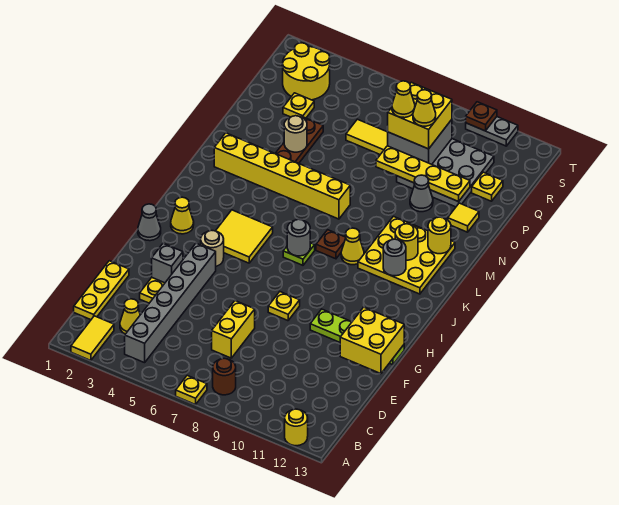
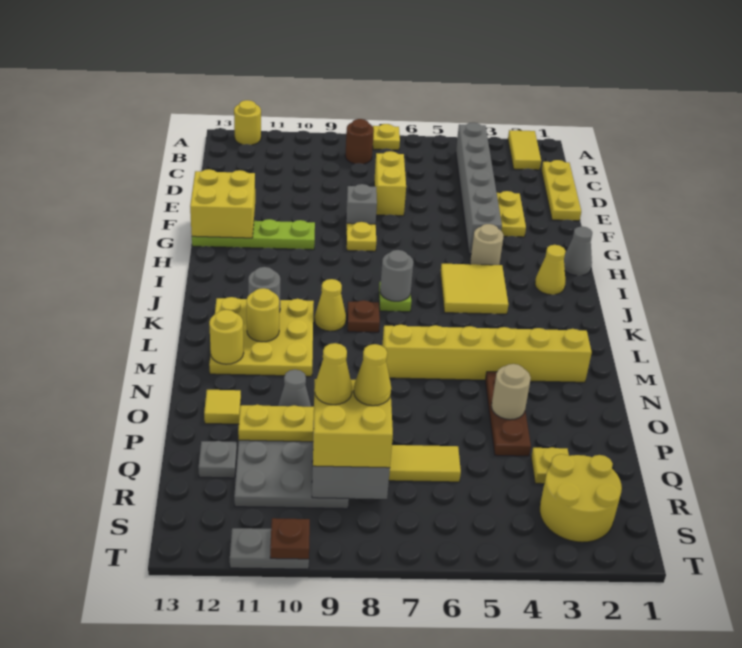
yellow 1x1 cone [120,299,140,334] -> none
grey 1x1 brick [152,243,183,283] -> grey 1x1 brick moved to [346,184,377,228]
yellow 1x1 plate [472,172,503,201] -> grey 1x1 plate [198,441,237,478]

